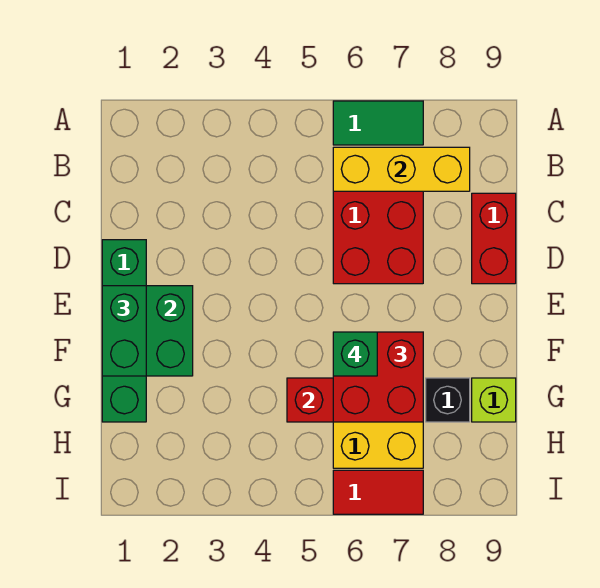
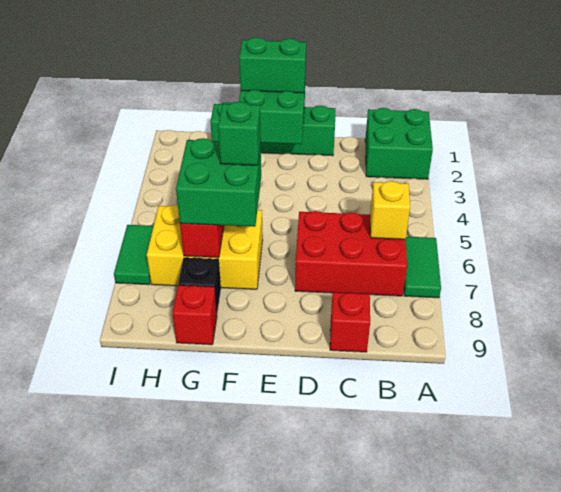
none -> green 2x2 brick [365,108,433,179]
yellow 1x3 brick [333,147,470,191] -> yellow 1x1 brick [370,181,410,239]
red 1x2 brick [472,193,516,284] -> red 1x1 brick [330,292,370,352]
red 2x2 brick [333,332,423,422] -> green 2x2 brick [176,138,261,227]
lime 1x1 brick [472,378,516,422] -> red 1x1 brick [172,285,217,345]
red 1x2 tile [333,470,423,514] -> green 1x2 tile [114,225,153,285]

